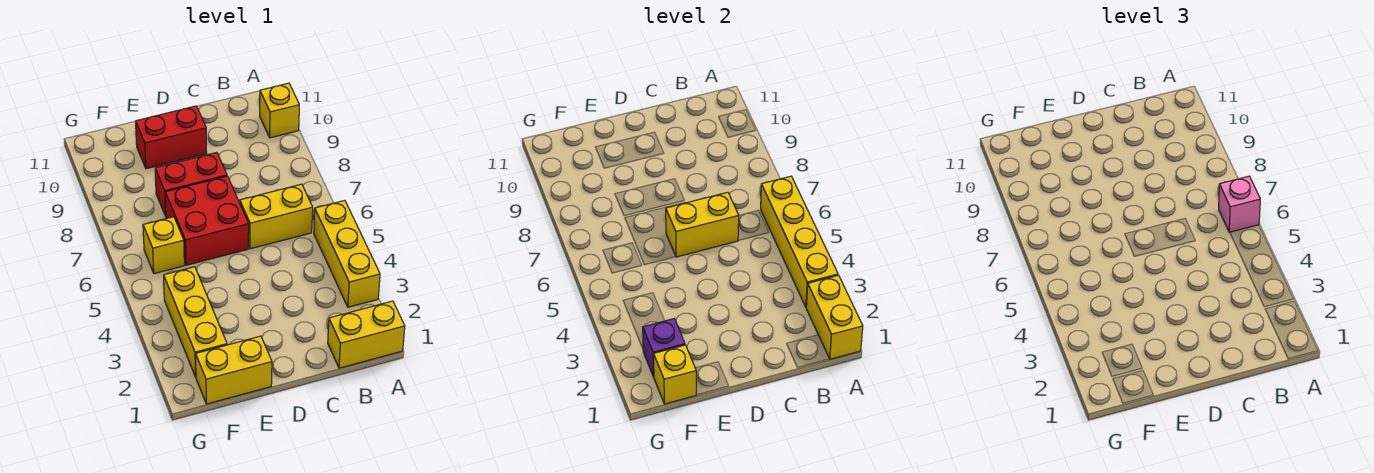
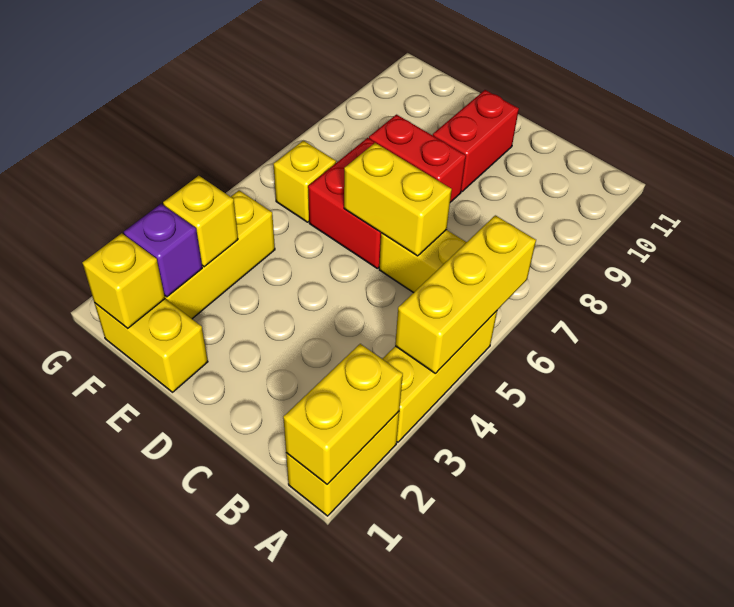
yellow 1x2 brick [328,301,405,368] -> yellow 1x2 brick turned to [286,412,399,516]
yellow 1x4 brick [761,176,838,307] -> yellow 1x3 brick [395,215,536,374]
pink 1x1 brick [1219,176,1260,232] -> none
yellow 1x1 brick [260,83,299,138] -> yellow 1x1 brick moved to [163,176,238,267]
red 1x2 brick [136,106,207,169] -> red 1x2 brick turned to [433,90,519,191]

